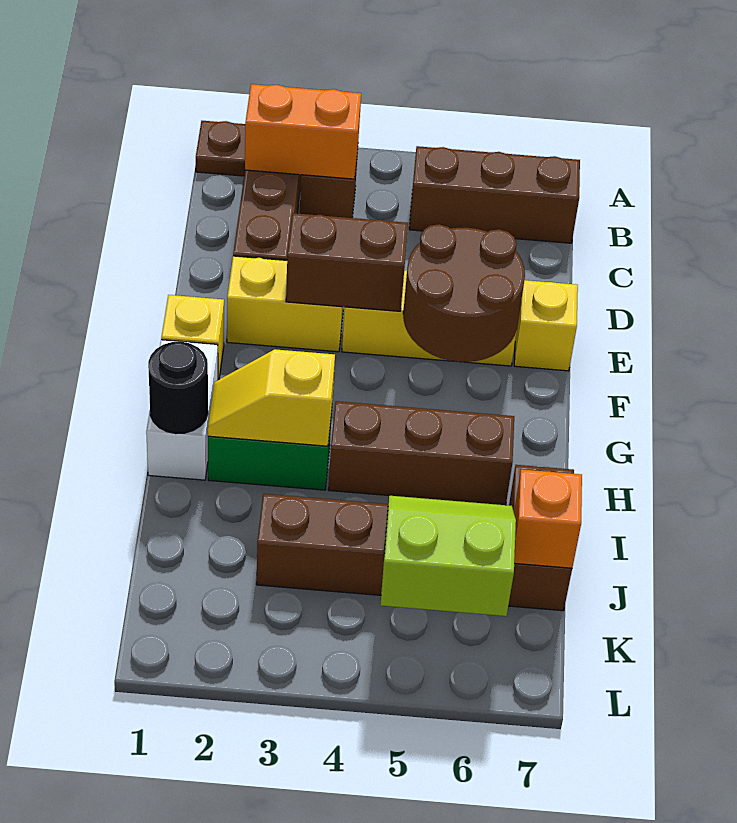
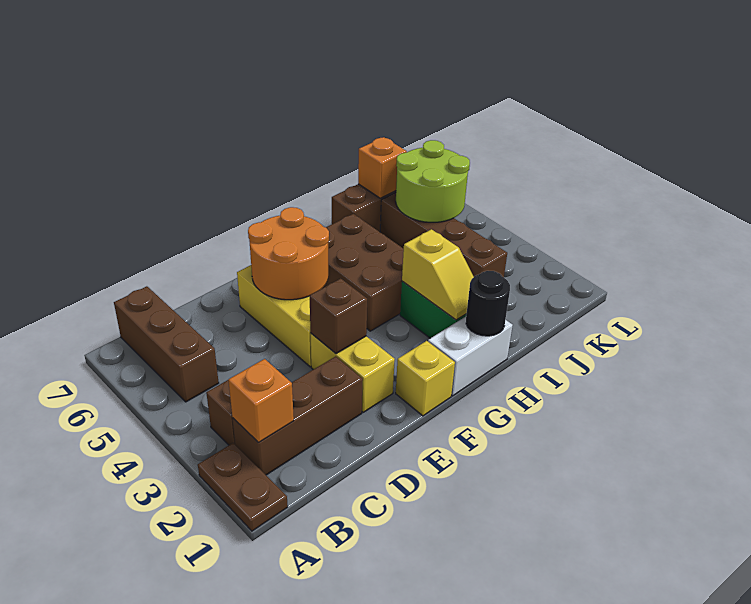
orange 1x2 brick [245,84,361,179] -> orange 1x1 brick [228,359,294,442]
brown 1x2 brick [286,213,408,311] -> brown 1x1 brick [310,279,367,354]
brown 2x2 round brick [403,224,525,362] -> orange 2x2 round brick [248,207,329,300]
yellow 1x1 brick [514,280,578,371] -> none
brown 1x3 brick [328,401,514,505] -> brown 2x3 brick [323,214,404,331]
lime 2x2 slope [380,496,516,616] -> lime 2x2 round brick [396,140,470,222]

